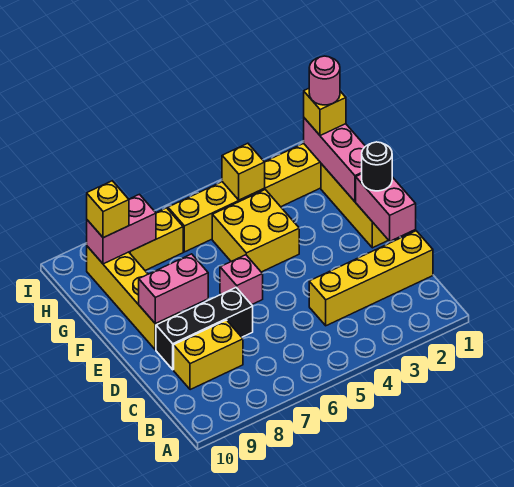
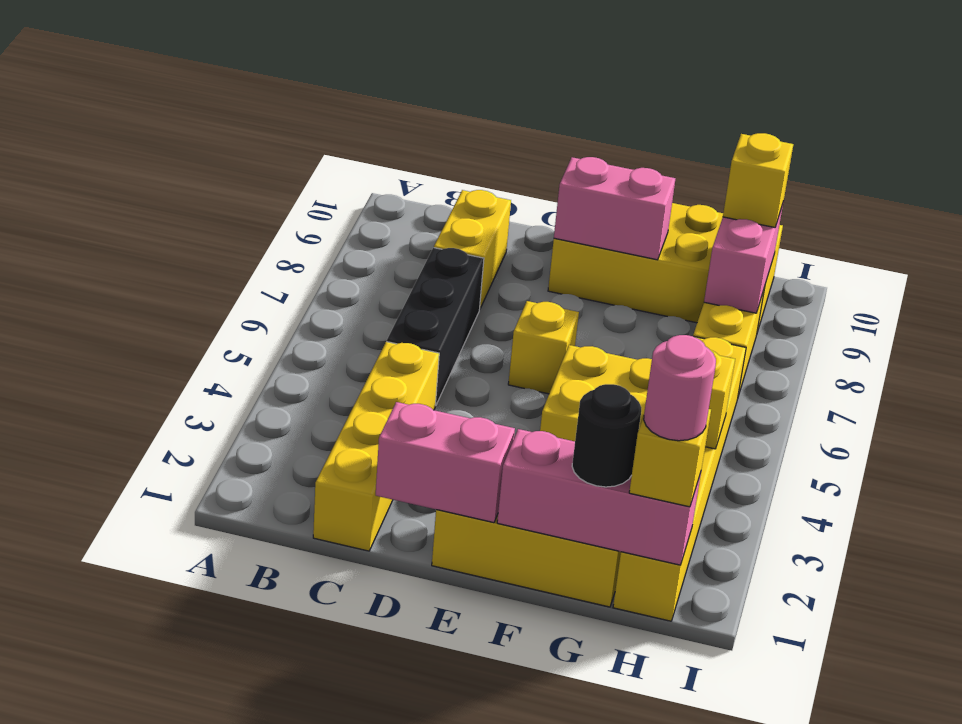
black 1x3 brick [156,288,253,370] -> black 1x3 brick moved to [387,248,484,406]
black 1x1 round brick [362,142,392,191] -> black 1x1 round brick moved to [572,384,641,487]
pink 1x1 brick [220,255,263,305] -> yellow 1x1 brick [508,301,579,394]
pink 1x2 brick [139,254,208,324] -> pink 1x2 brick turned to [554,157,675,260]
yellow 1x4 brick [87,246,181,350] -> yellow 2x4 brick [548,203,783,332]

